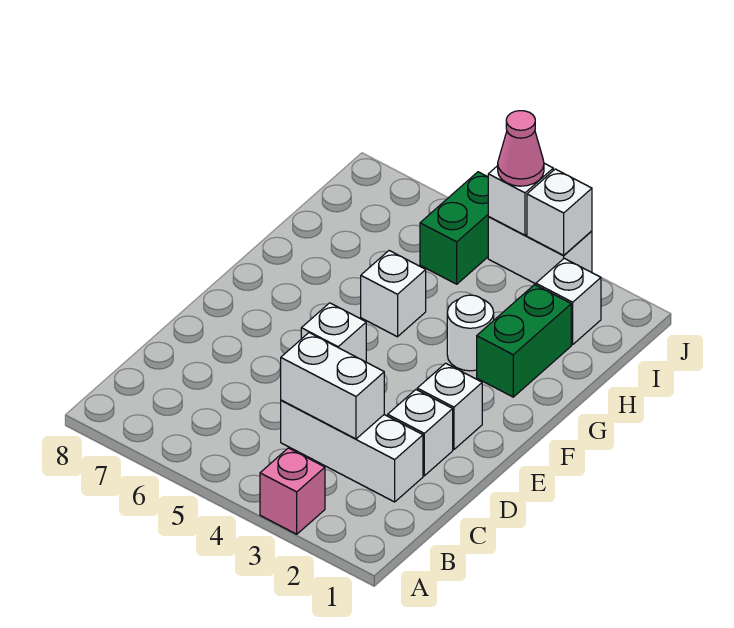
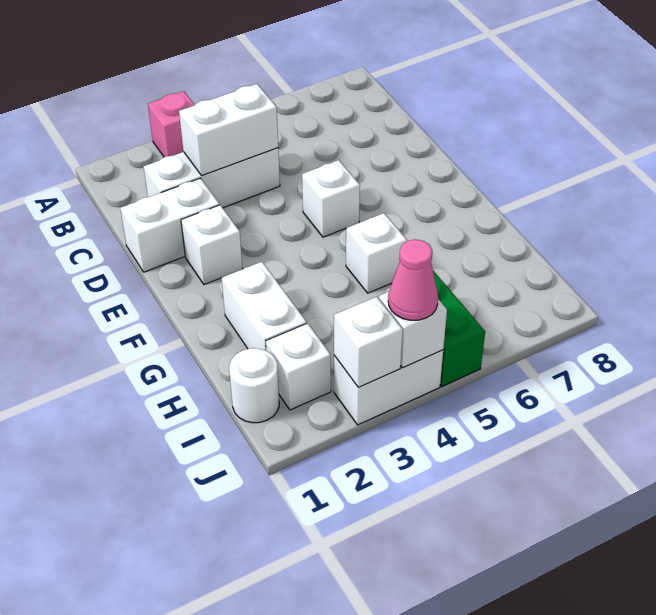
white 1x1 brick [388,390,453,476] -> white 1x2 brick [120,178,219,272]
green 1x2 brick [477,285,571,397] -> white 1x2 brick [222,262,307,351]
white 1x1 round brick [447,295,494,371] -> white 1x1 round brick moved to [229,348,279,423]

